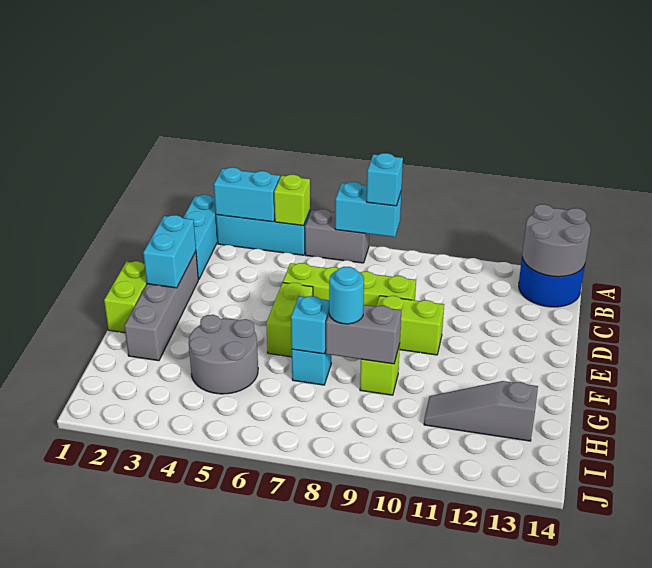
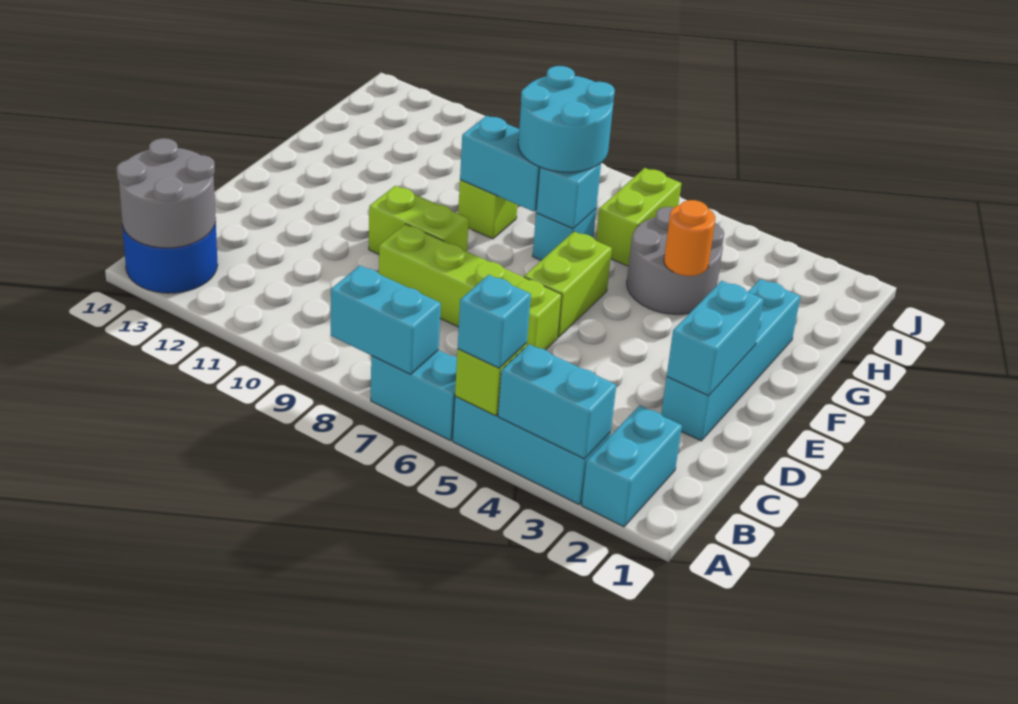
cyan 1x3 brick [183,195,218,280] -> cyan 1x2 brick [582,405,682,527]
grey 1x2 brick [305,209,369,263] -> cyan 1x2 brick [371,350,457,440]
cyan 1x1 brick [367,153,403,206] -> cyan 1x1 brick moved to [458,275,531,368]
grey 1x4 brick [125,252,198,361] -> cyan 1x4 brick [661,279,800,441]
lime 1x2 brick [104,261,147,333] -> lime 1x2 brick moved to [596,168,681,266]
none -> orange 1x1 round brick [664,200,715,276]
grey 1x2 brick [326,305,401,364] -> cyan 1x2 brick [460,116,540,212]
cyan 1x1 round brick [329,267,364,324] -> cyan 2x2 round brick [518,66,615,172]
grey 1x3 slope [424,381,538,441] -> none

